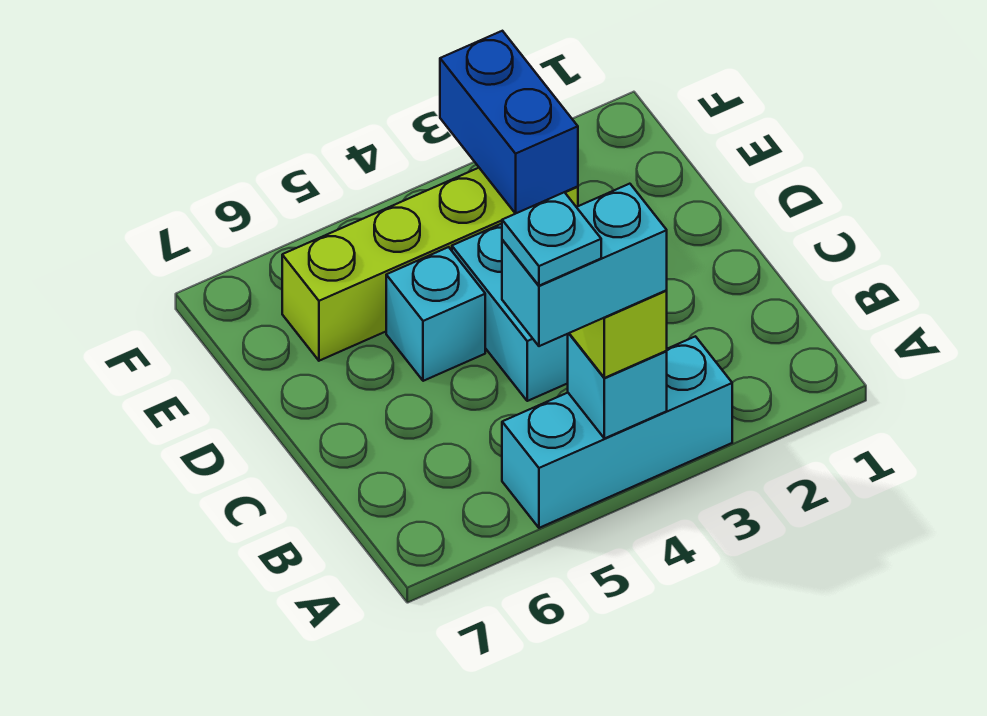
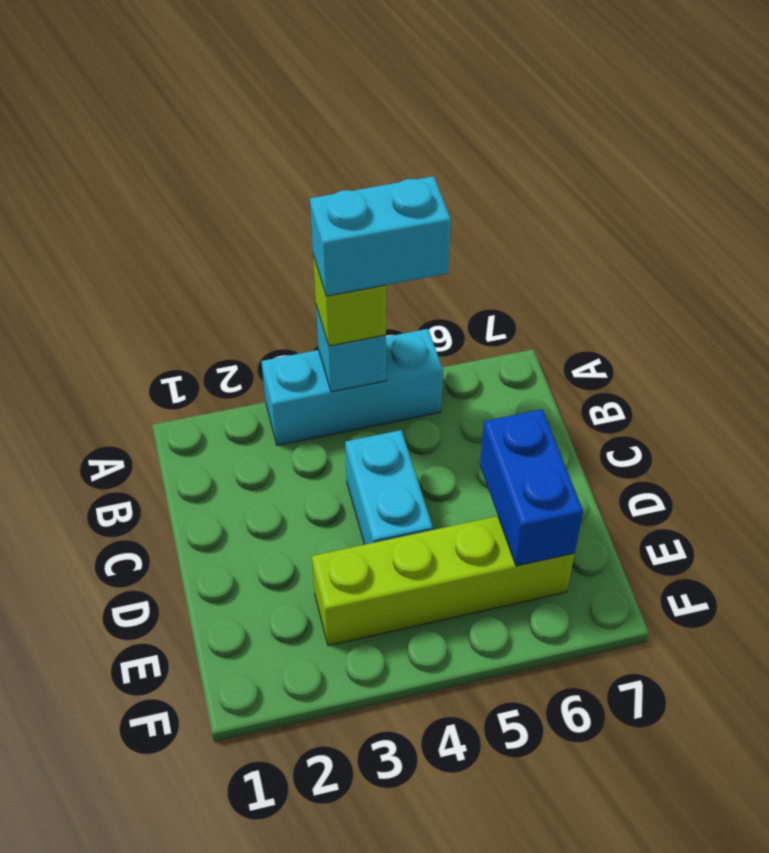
cyan 1x1 plate [502,192,601,286] -> none
cyan 1x1 brick [386,247,485,381] -> none
blue 1x2 brick [440,31,578,214] -> blue 1x2 brick moved to [480,409,583,566]

